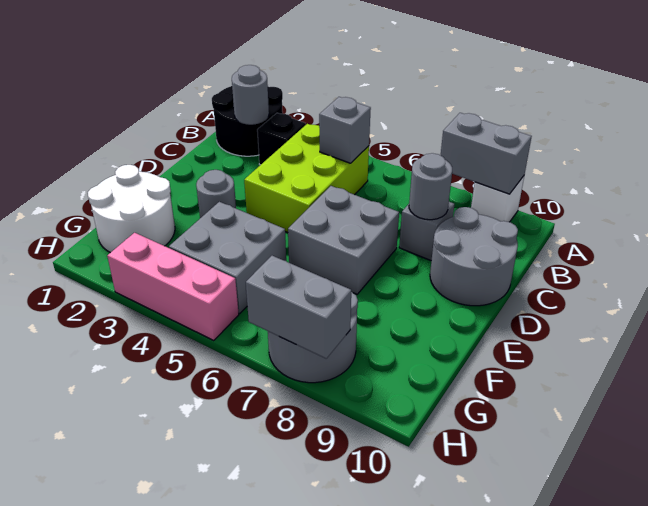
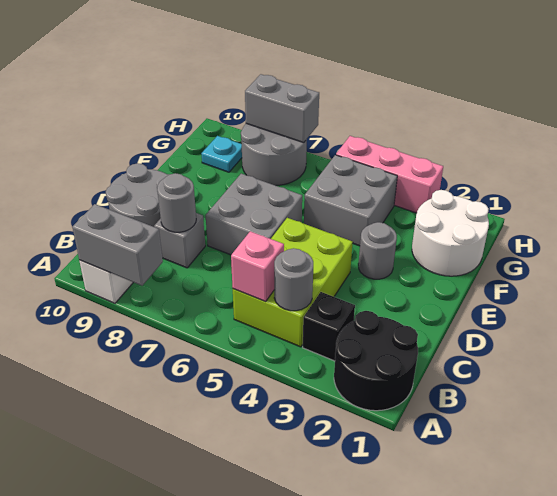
grey 1x1 round brick [232,65,269,125] -> grey 1x1 round brick moved to [274,248,313,311]
grey 1x1 brick [319,97,371,163] -> pink 1x1 brick [231,231,284,302]
none -> cyan 1x1 plate [201,136,242,172]

